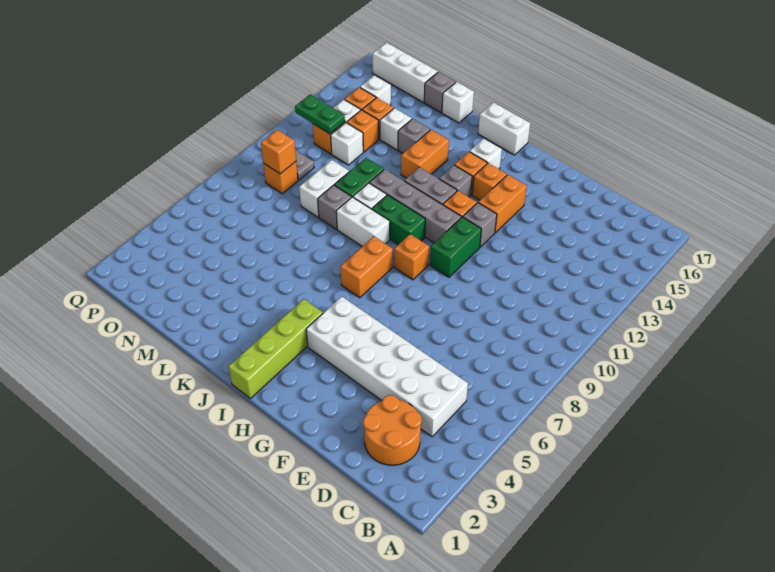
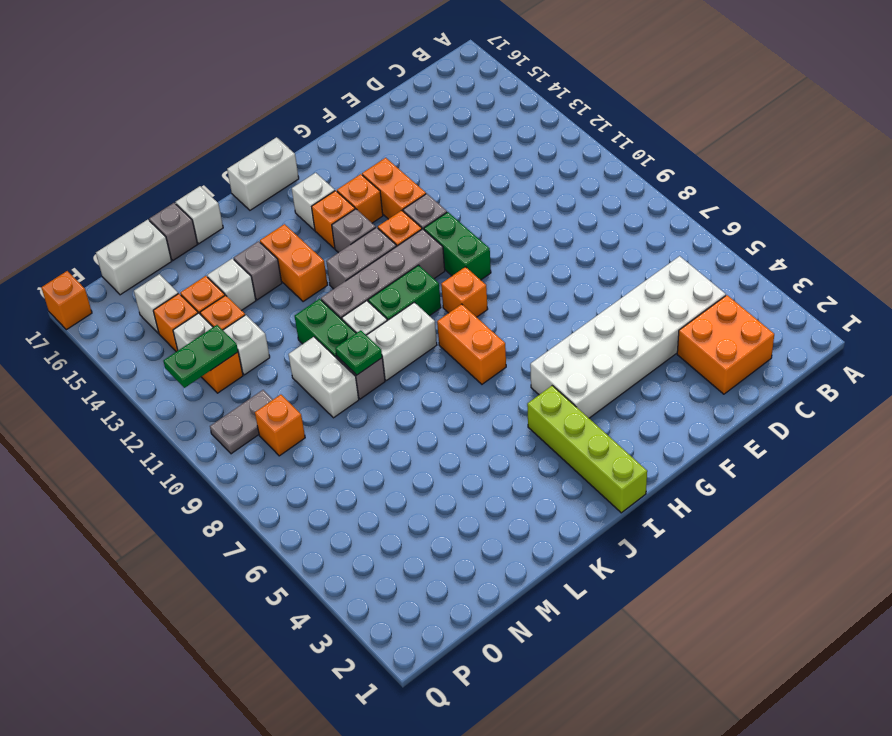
orange 2x2 round brick [363,395,422,465] -> orange 2x2 brick [677,295,774,394]
none -> green 1x1 plate [335,330,382,375]
white 1x3 brick [373,43,438,102] -> white 1x2 brick [96,220,172,295]
orange 1x1 brick [261,130,296,174] -> orange 1x1 brick moved to [41,271,92,330]

